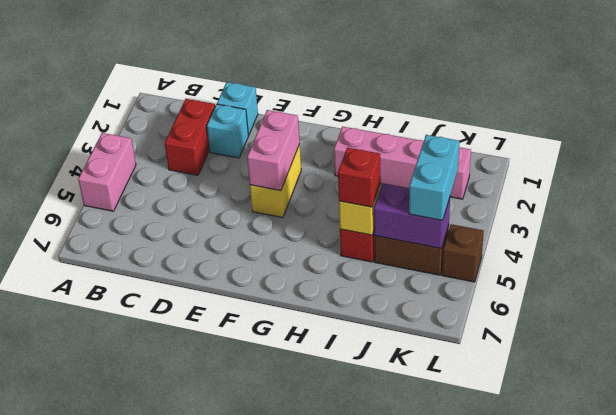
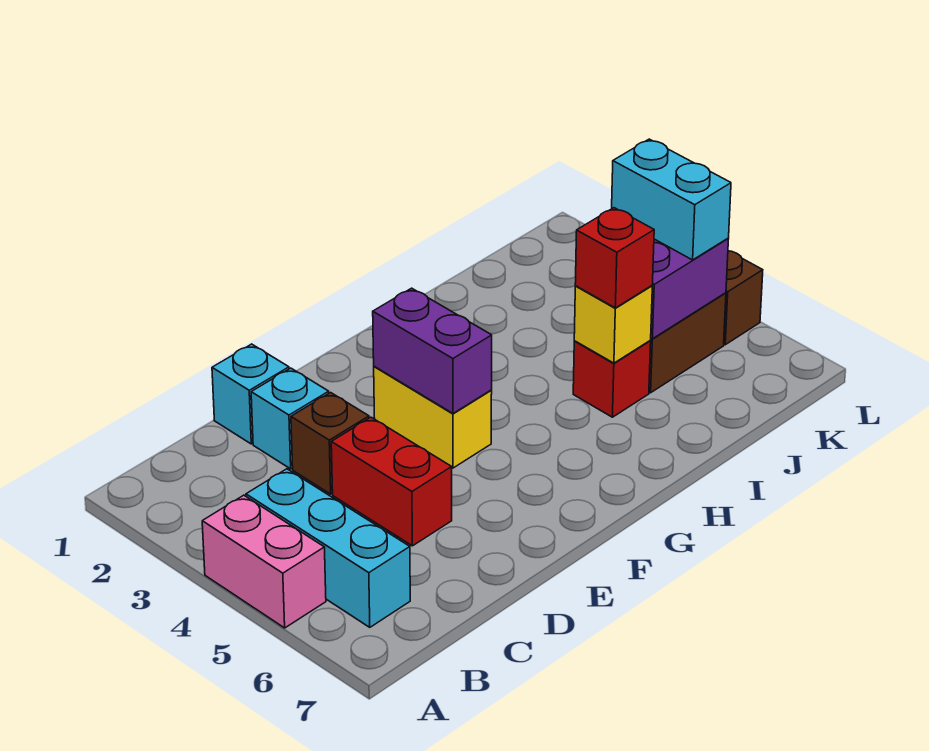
none -> cyan 1x3 brick [246,469,410,627]
red 1x2 brick [165,99,215,175] -> red 1x2 brick moved to [331,417,452,546]
none -> brown 1x1 brick [291,393,369,494]
pink 1x2 brick [247,110,300,191] -> purple 1x2 brick [373,288,492,413]
pink 1x4 brick [334,127,471,199] -> none

